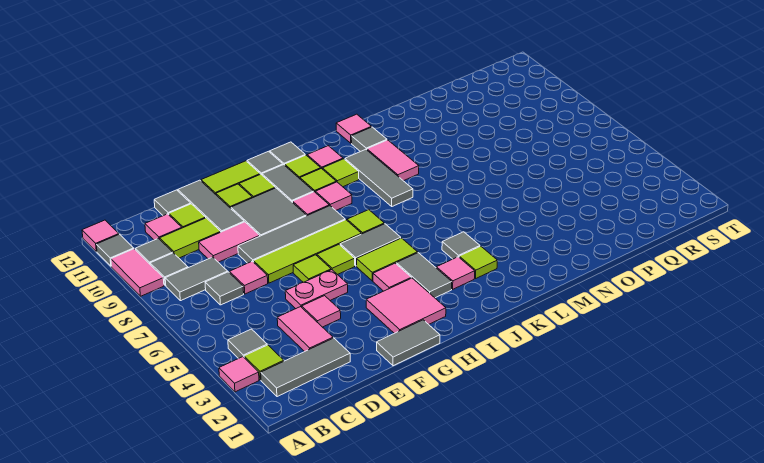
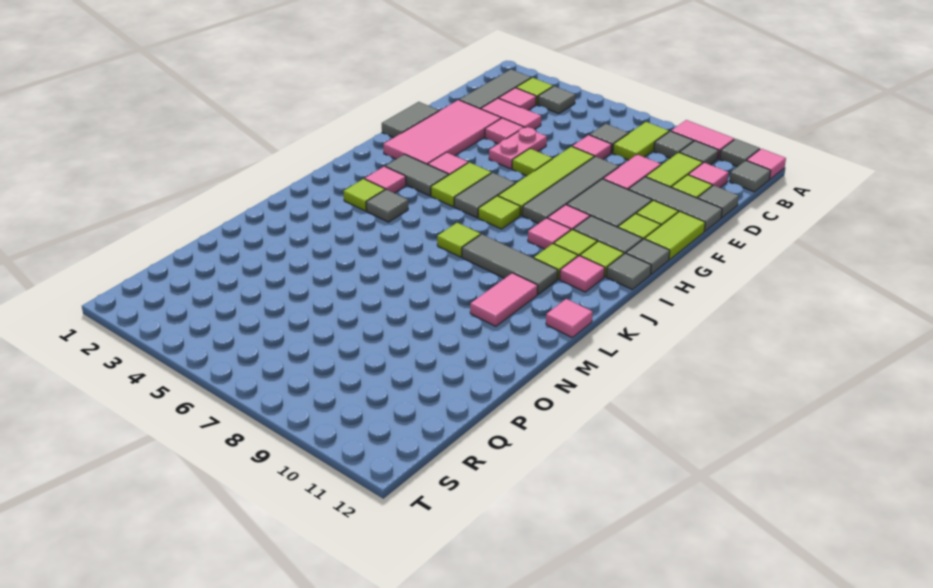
pink 1x1 tile [219,357,259,392] -> pink 1x1 tile moved to [499,88,536,110]
grey 1x2 tile [165,257,228,301] -> lime 1x2 tile [613,122,669,160]
pink 2x2 tile [366,278,446,333] -> pink 2x4 tile [383,100,501,164]
lime 1x1 tile [317,245,355,275] -> lime 1x1 tile moved to [437,223,481,257]
pink 1x2 tile [367,140,419,181] -> pink 1x2 tile turned to [470,273,538,326]
grey 1x1 tile [351,127,387,152] -> grey 1x1 tile moved to [729,161,771,192]

